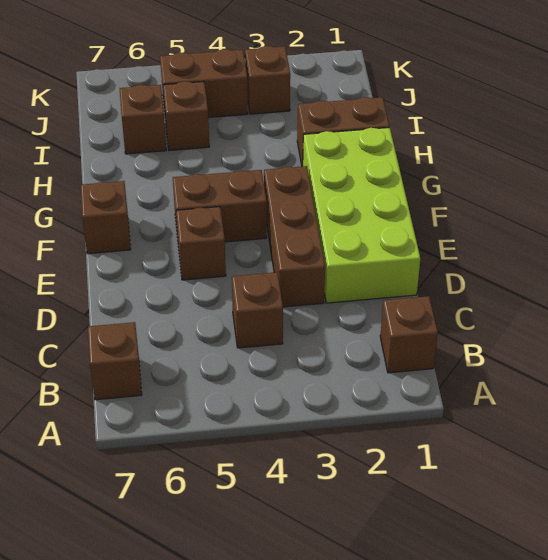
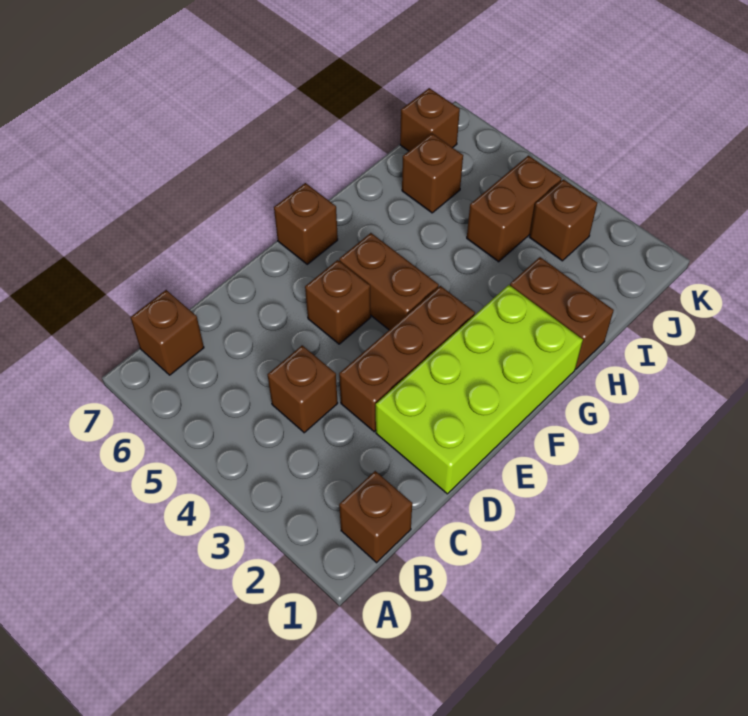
brown 1x1 brick [163,81,209,150] -> brown 1x1 brick moved to [400,88,460,151]
brown 1x2 brick [160,49,248,118] -> brown 1x2 brick turned to [467,156,562,262]

